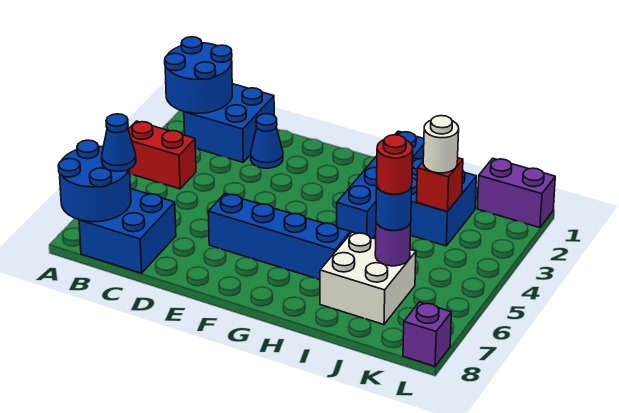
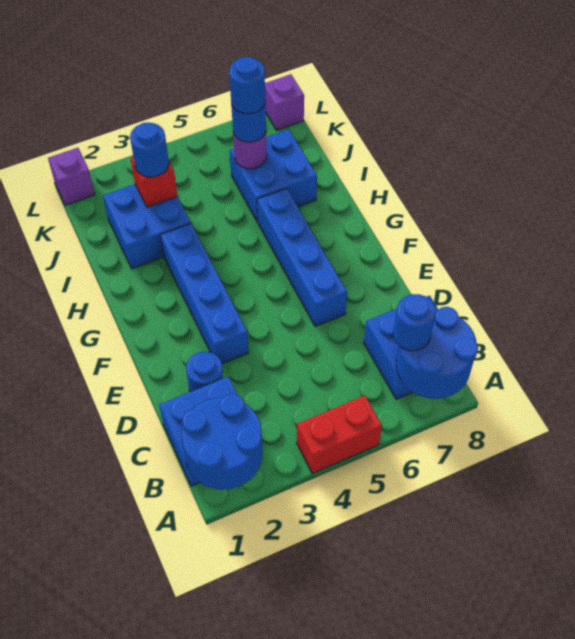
red 1x2 brick [128,121,196,189] -> red 1x2 brick turned to [297,396,382,473]
blue 1x1 cone [102,114,136,171] -> blue 1x1 round brick [393,294,436,351]
blue 1x1 cone [251,114,283,168] -> blue 1x1 round brick [186,352,223,392]
blue 1x4 brick [337,131,424,238] -> blue 1x4 brick turned to [160,224,249,364]
white 2x2 brick [320,232,416,324] -> blue 2x2 brick [230,129,317,222]
white 1x1 round brick [423,116,459,173] -> blue 1x1 round brick [130,122,169,177]
red 1x1 round brick [377,135,413,194] -> blue 1x1 round brick [229,57,265,114]
purple 1x2 brick [477,158,555,228] -> purple 1x1 brick [48,148,95,205]

